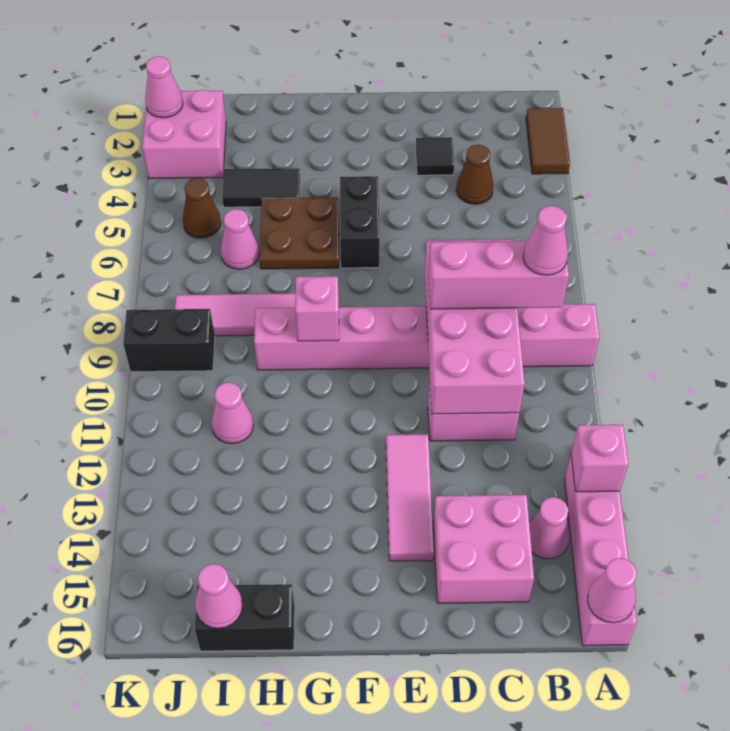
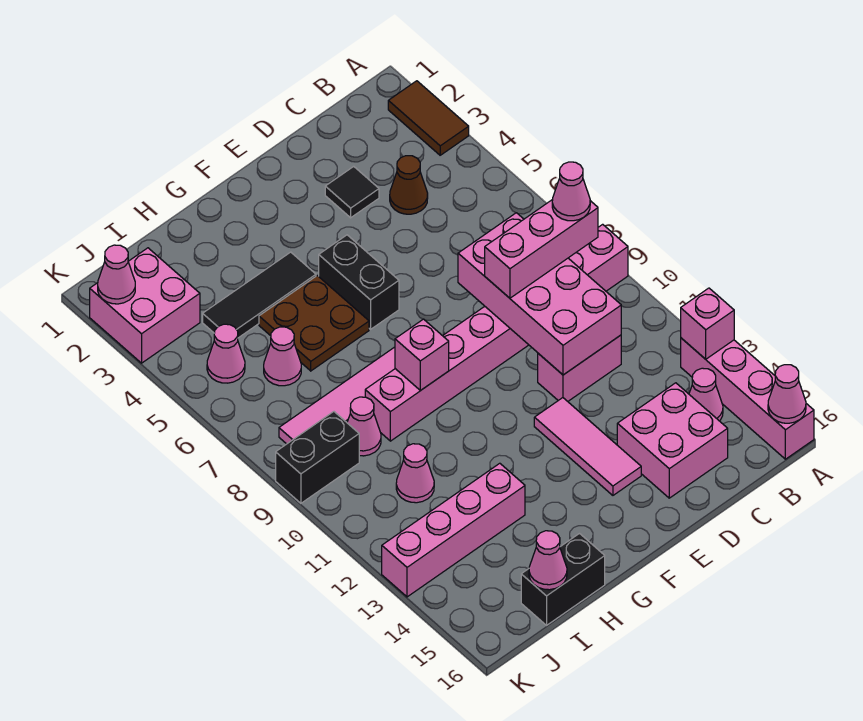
black 1x2 tile [222,168,300,207] -> black 1x3 tile [203,252,316,338]
none -> pink 1x4 brick [382,463,525,597]
none -> pink 1x1 cone [347,397,381,456]
brown 1x1 cone [183,178,221,238] -> pink 1x1 cone [207,324,245,383]

